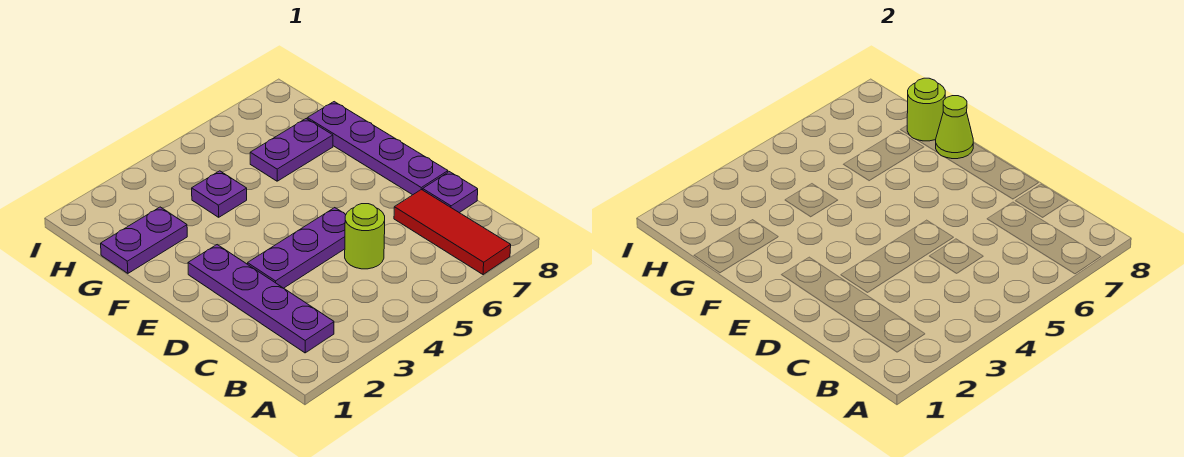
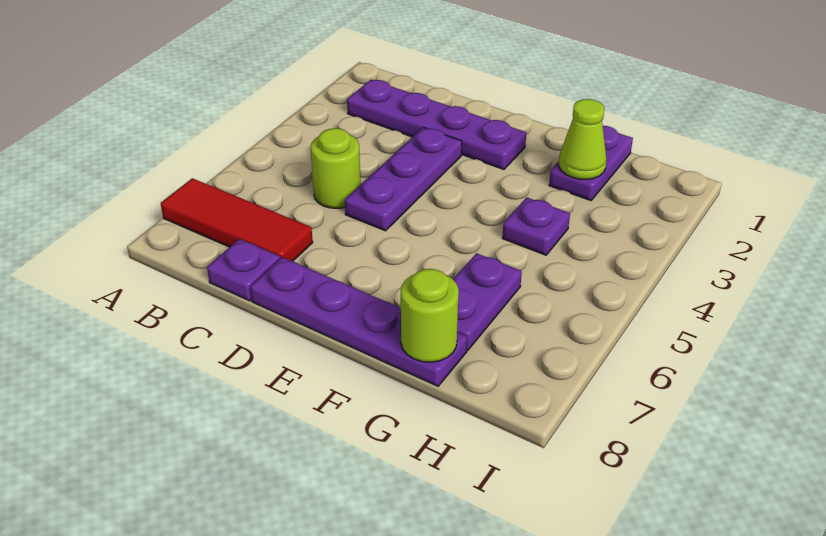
lime 1x1 cone [936,96,973,159] -> lime 1x1 cone moved to [559,99,607,179]

